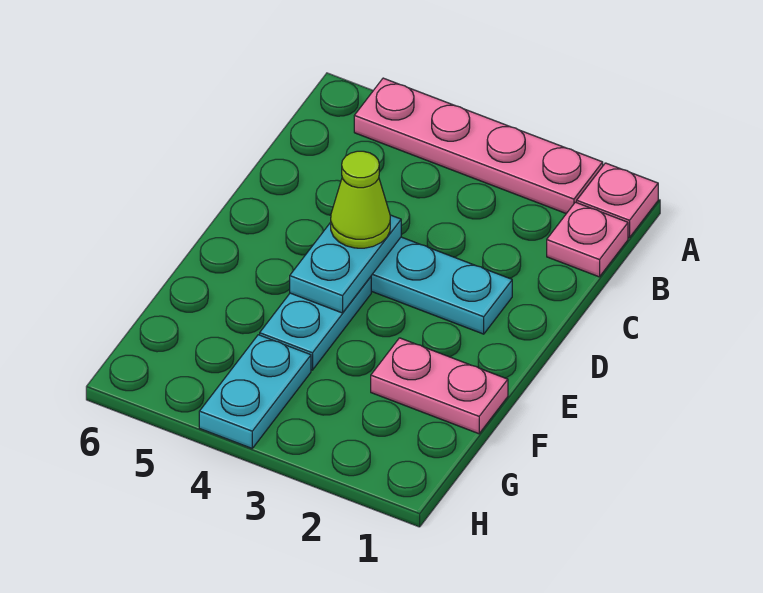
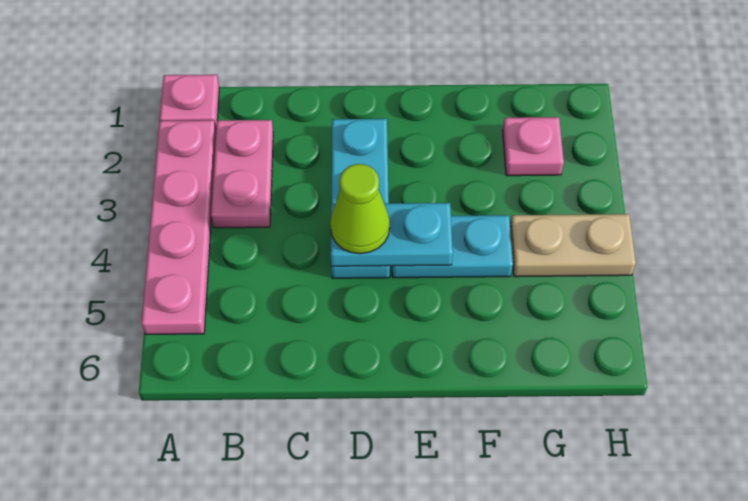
pink 1x1 plate [547,202,628,277] -> pink 1x1 plate moved to [503,117,564,176]
pink 1x2 plate [371,338,508,434] -> pink 1x2 plate moved to [211,120,273,228]
cyan 1x2 plate [199,335,311,448] -> tan 1x2 plate [510,214,636,277]

